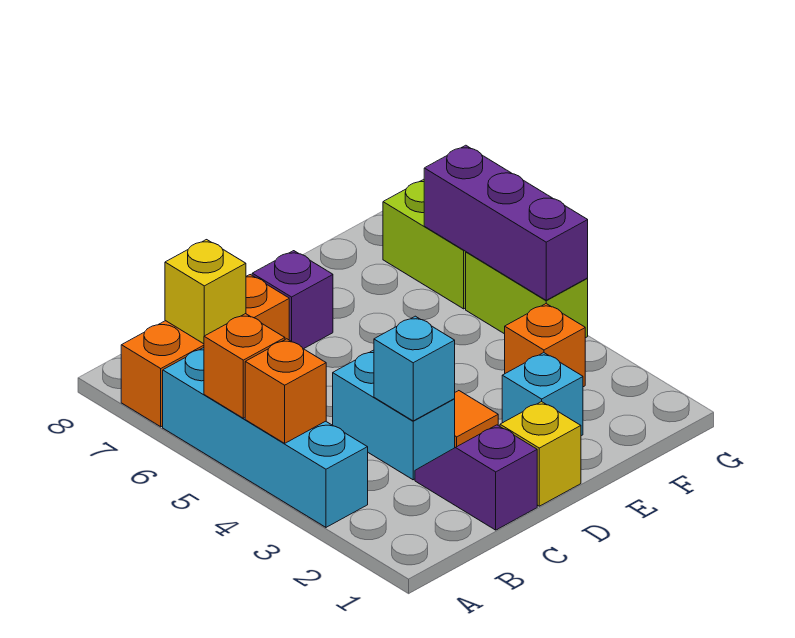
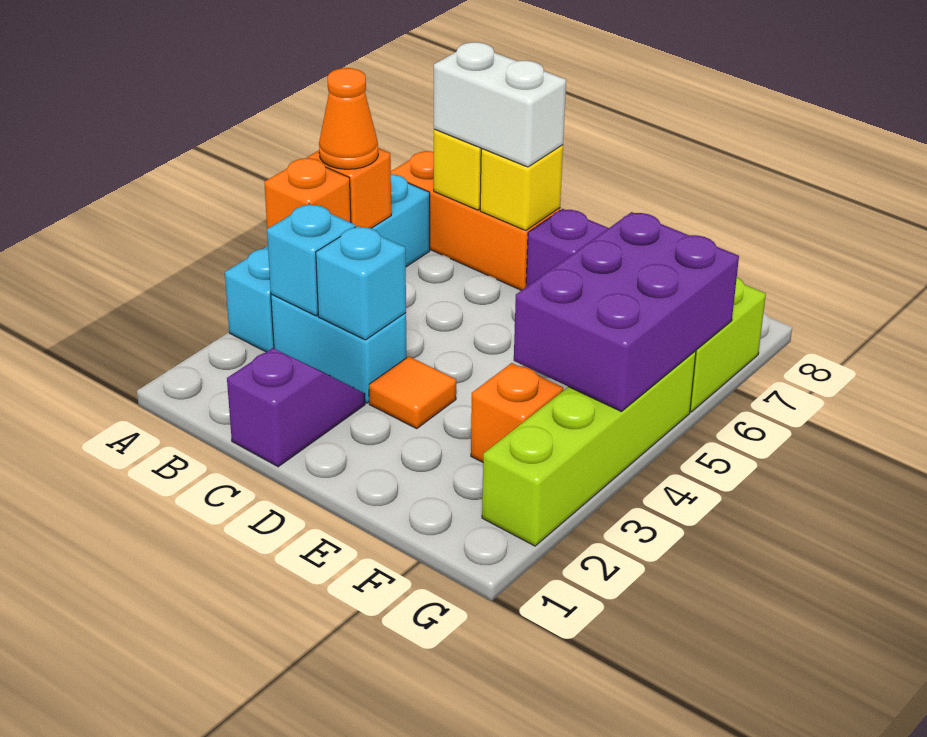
none -> orange 1x1 cone [319,68,378,169]
none -> white 1x2 brick [434,42,566,167]
cyan 1x2 brick [333,350,455,480] -> cyan 1x2 brick turned to [271,294,407,403]
yellow 1x1 brick [500,402,581,506] -> yellow 1x1 brick moved to [480,145,563,230]
cyan 1x1 brick [502,353,583,436] -> cyan 1x1 brick moved to [267,204,355,316]
lime 1x2 brick [466,252,588,338] -> lime 1x4 brick [482,351,696,546]
purple 1x3 brick [424,145,588,300] -> purple 2x3 brick [514,212,739,412]

